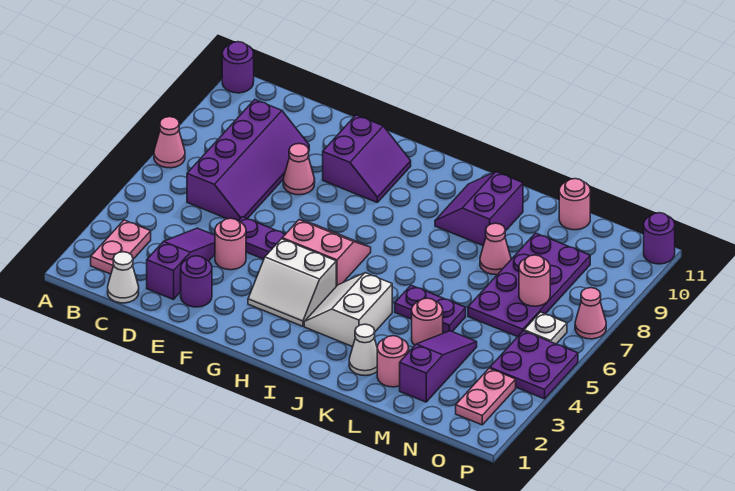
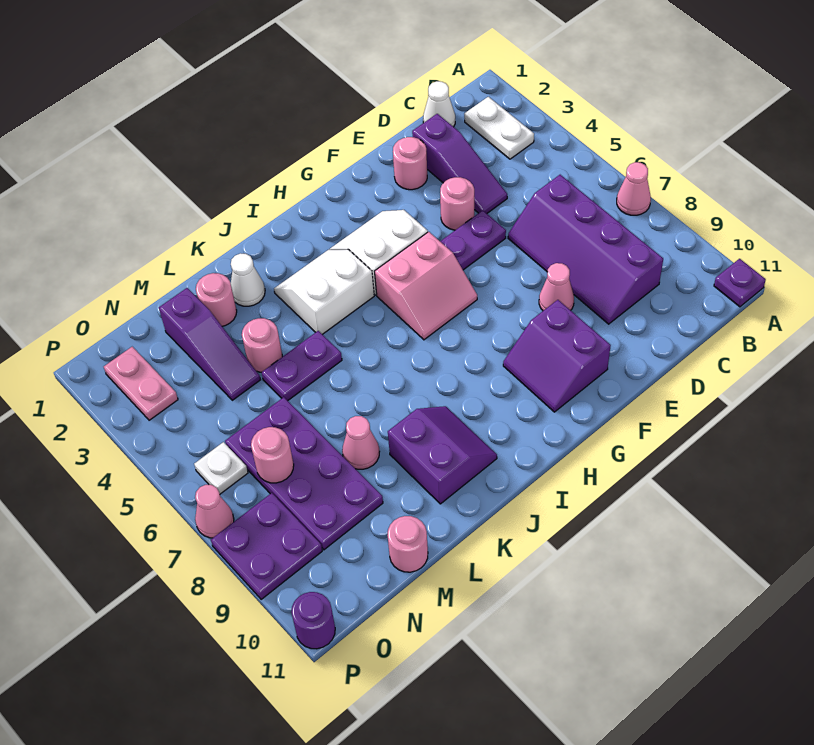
purple 1x1 round brick [222,42,254,93] -> purple 1x1 plate [714,259,766,307]
pink 1x2 plate [91,220,151,274] -> white 1x2 plate [464,97,534,159]
purple 1x1 round brick [181,256,212,307] -> pink 1x1 round brick [393,137,427,190]
white 2x2 slope [304,273,392,347] -> white 2x2 slope turned to [274,250,374,334]
purple 2x2 plate [490,331,578,399] -> purple 2x2 plate moved to [211,493,322,600]

